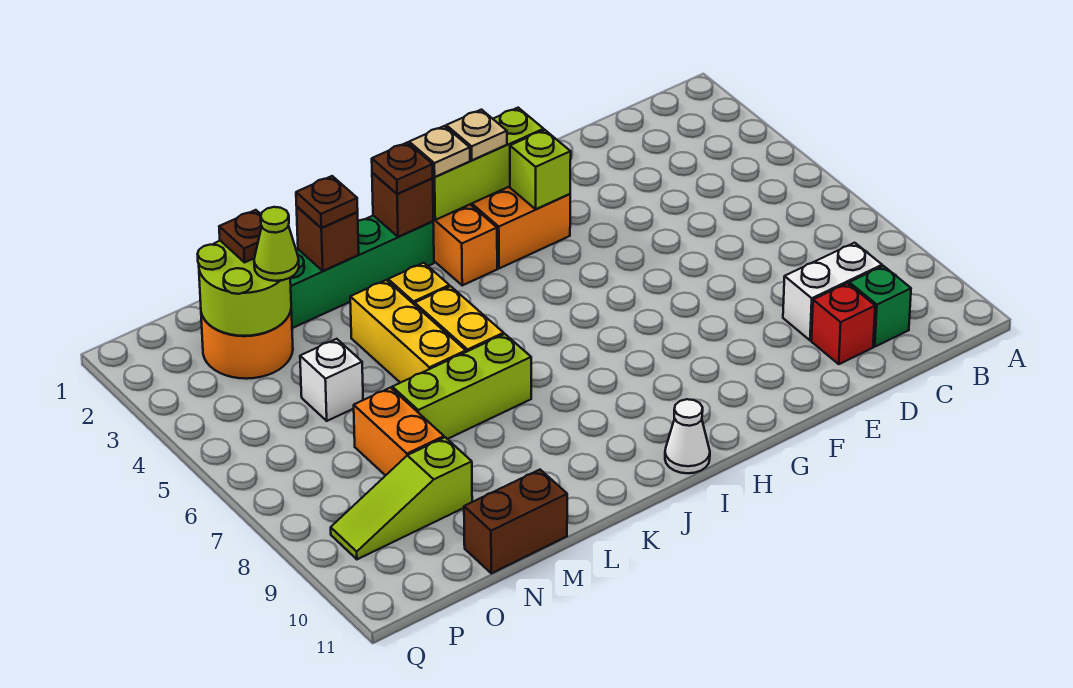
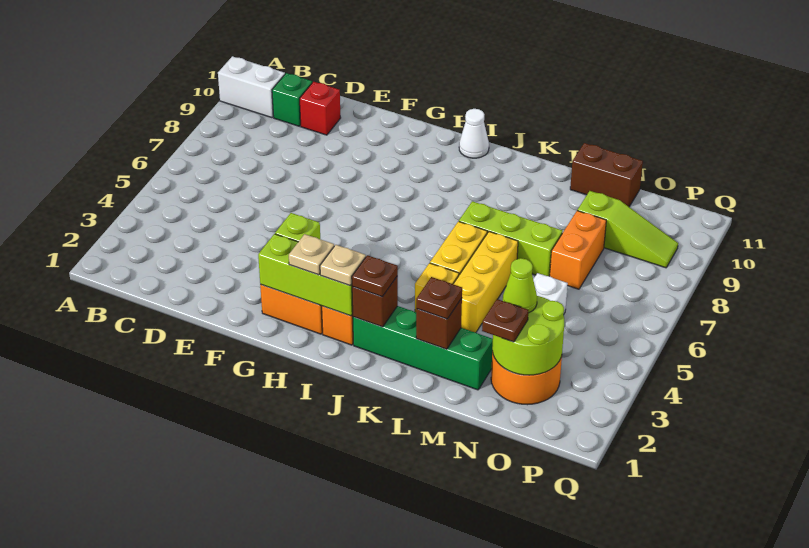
white 1x2 brick [783,243,882,340] -> white 1x2 brick moved to [218,56,285,118]

